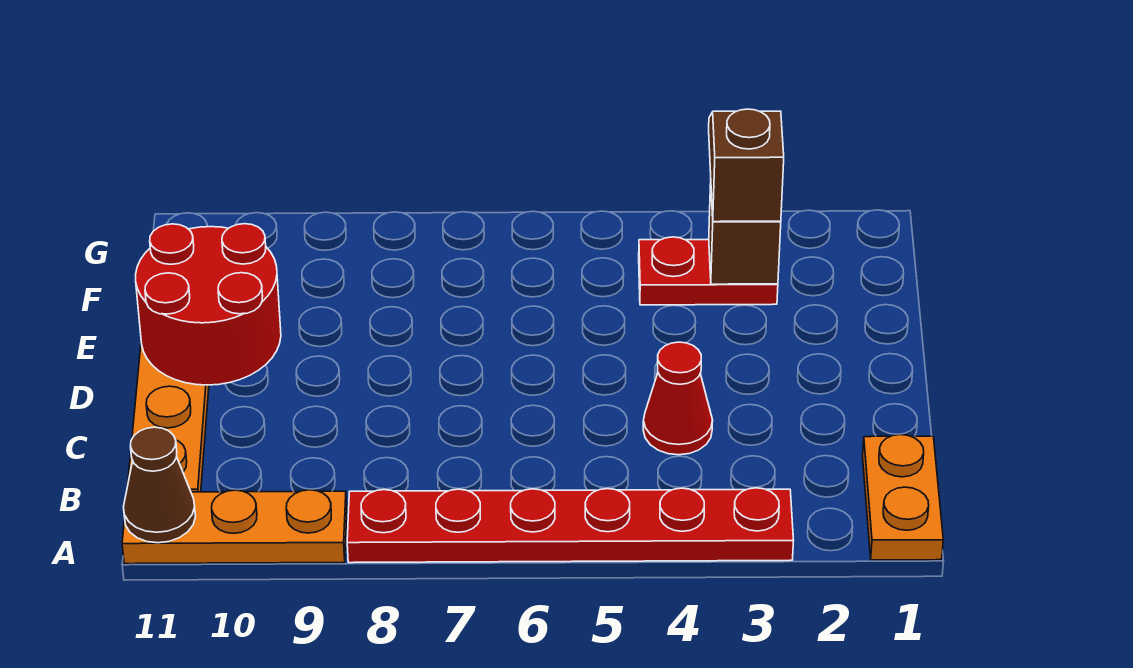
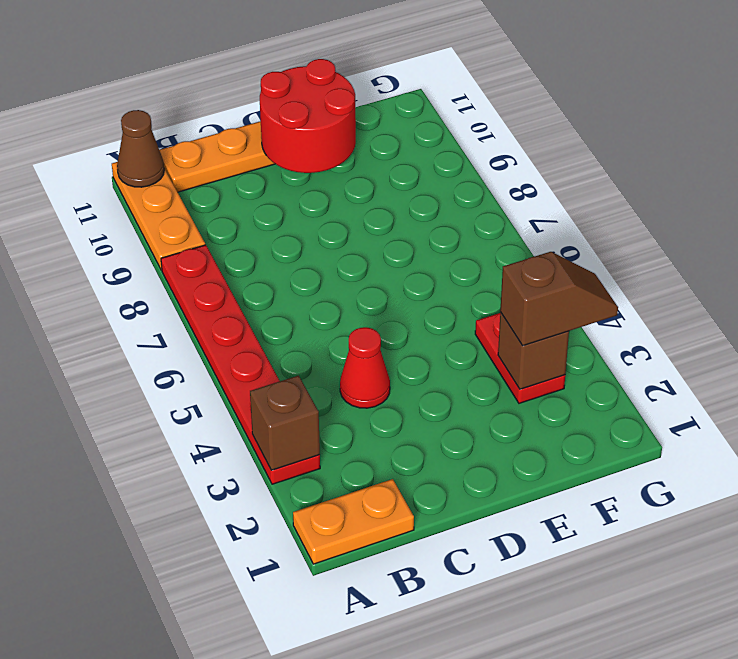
none -> brown 1x1 brick [250,376,320,470]

